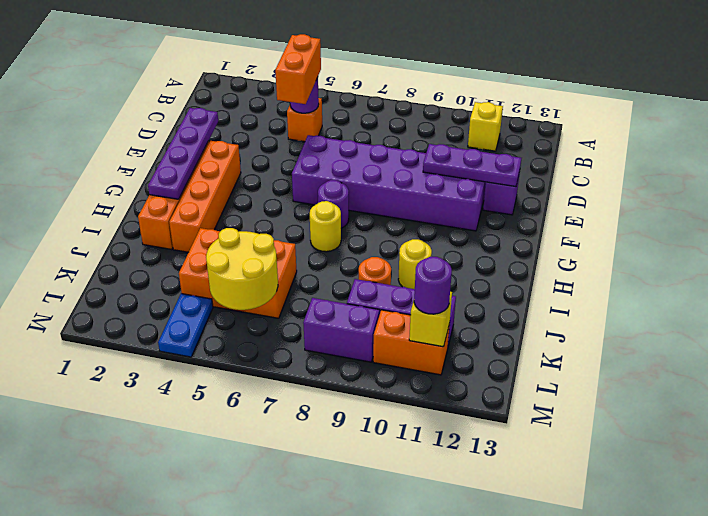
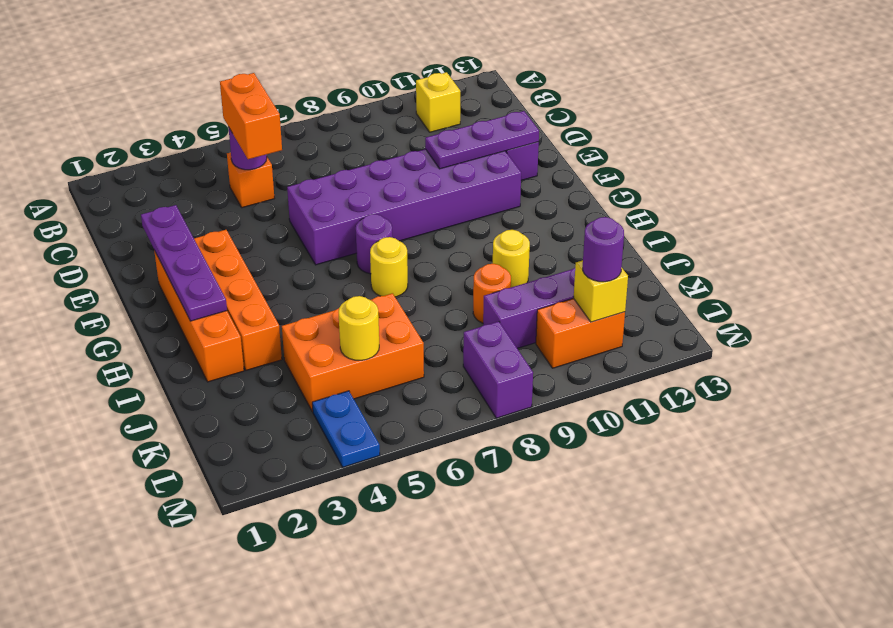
yellow 2x2 round brick [206,228,278,310] -> yellow 1x1 round brick [339,296,379,360]
purple 1x2 brick [303,298,379,362] -> purple 1x2 brick turned to [463,321,533,418]

